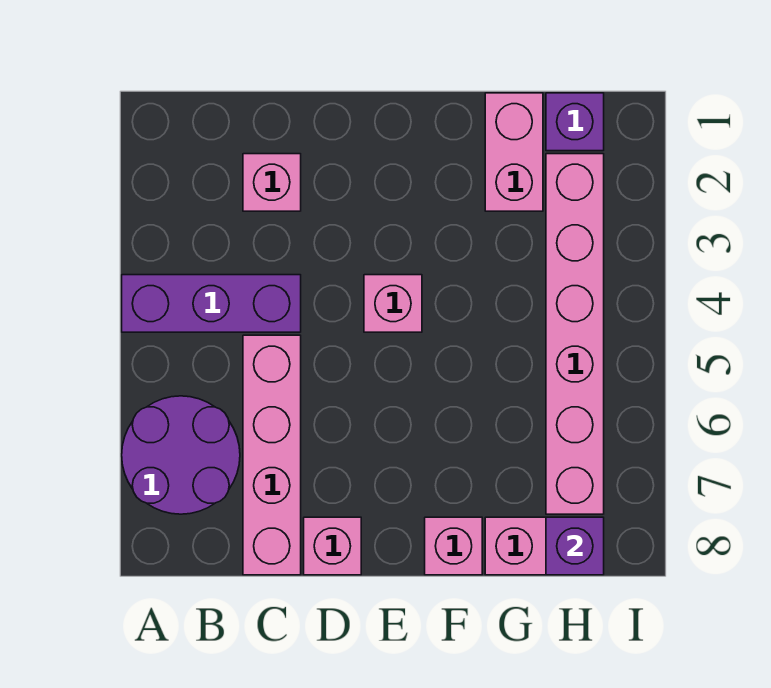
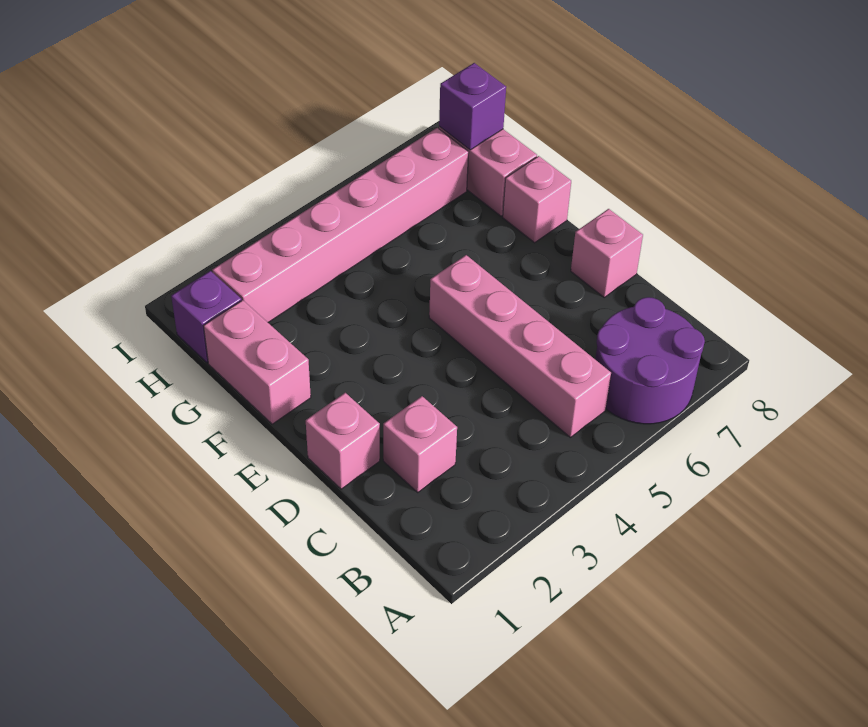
purple 1x3 brick [122,275,301,332] -> none
pink 1x4 brick [243,335,301,575] -> pink 1x4 brick turned to [429,255,611,437]
pink 1x1 brick [364,275,422,332] -> pink 1x1 brick moved to [306,393,380,489]
pink 1x2 brick [485,93,543,211] -> pink 1x2 brick turned to [204,300,311,424]

